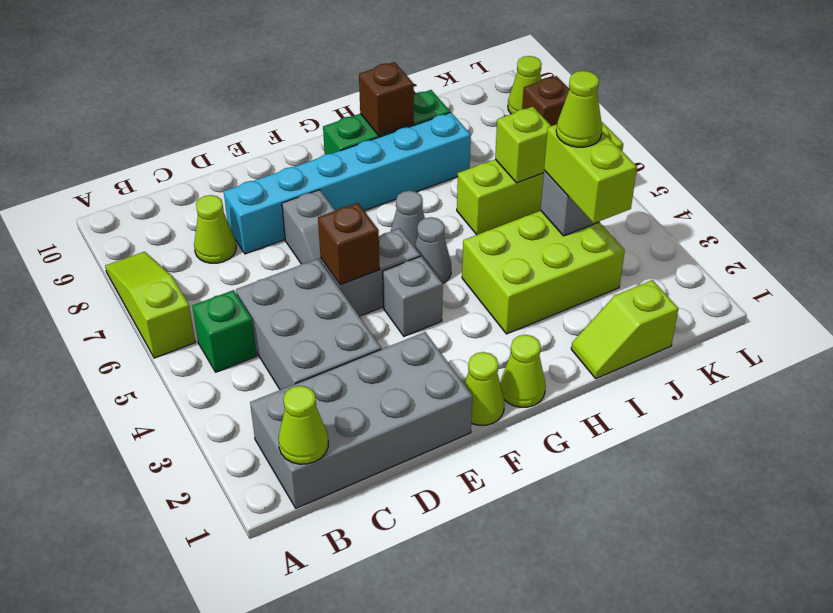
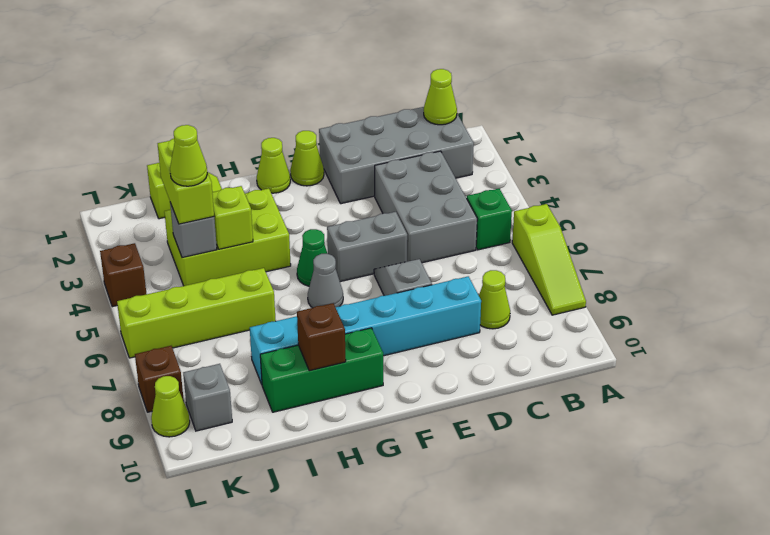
brown 1x1 brick [318,203,380,285] -> brown 1x1 brick moved to [100,243,146,307]
grey 1x1 brick [383,256,443,336] -> grey 1x1 brick moved to [183,364,232,431]
grey 1x1 cone [415,217,451,283] -> green 1x1 cone [297,229,327,286]
lime 1x1 brick [495,107,551,183] -> lime 1x1 brick moved to [212,186,253,249]

